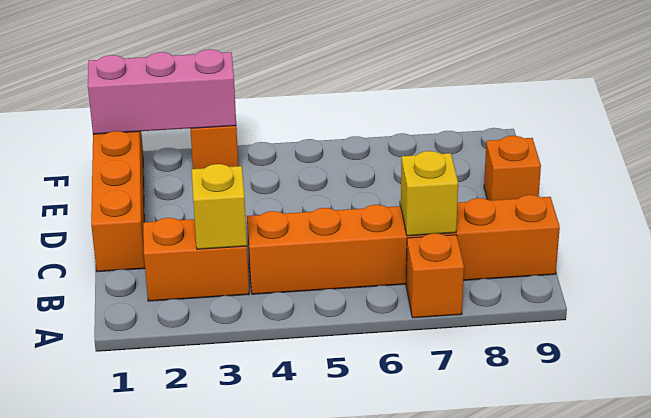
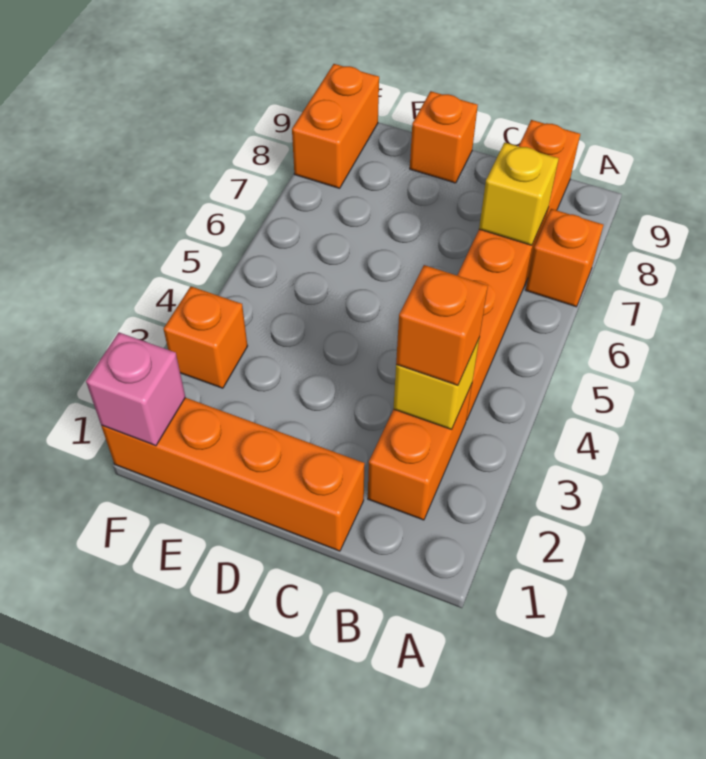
none -> orange 1x1 brick [396,265,488,385]
pink 1x3 brick [88,49,236,134] -> pink 1x1 brick [86,332,186,446]
none -> orange 1x2 brick [292,64,379,188]

